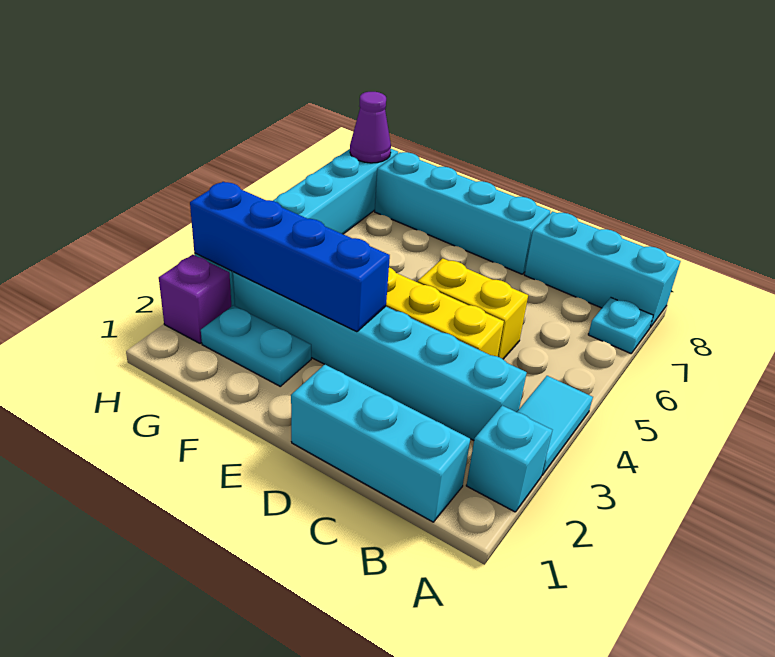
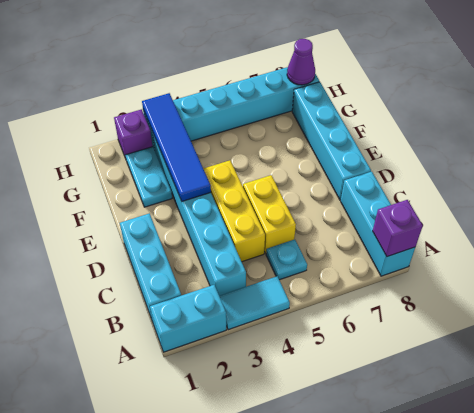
cyan 1x1 brick [466,405,552,512] -> cyan 1x2 brick [150,285,226,352]
cyan 1x1 plate [588,298,653,353] -> cyan 1x1 plate moved to [266,239,307,280]
none -> purple 1x1 brick [373,200,423,257]
blue 1x4 brick [190,182,390,332] -> blue 1x4 tile [142,93,211,201]

